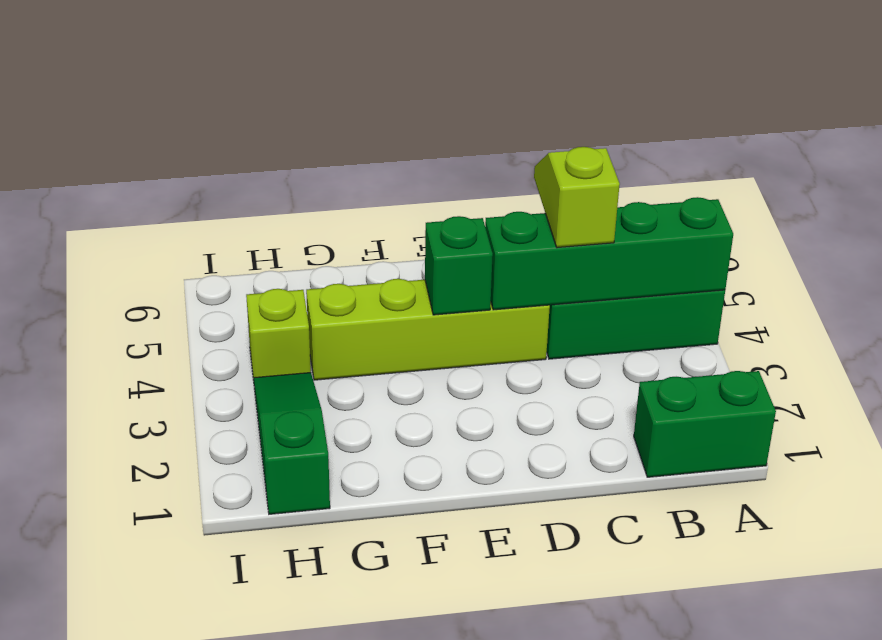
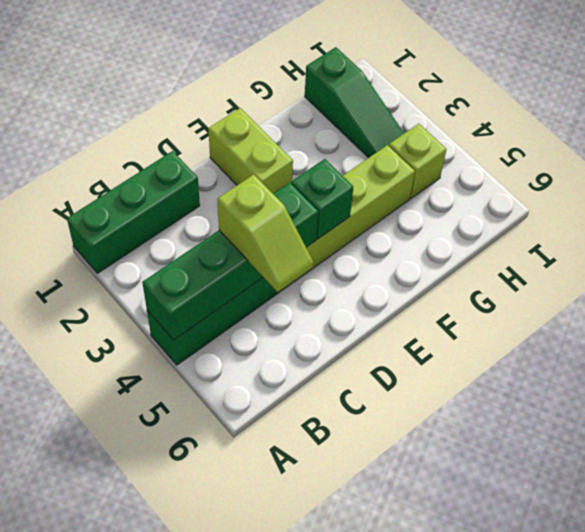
green 1x2 brick [634,371,776,477] -> green 1x3 brick [67,151,200,273]
none -> lime 1x2 brick [208,108,293,193]

